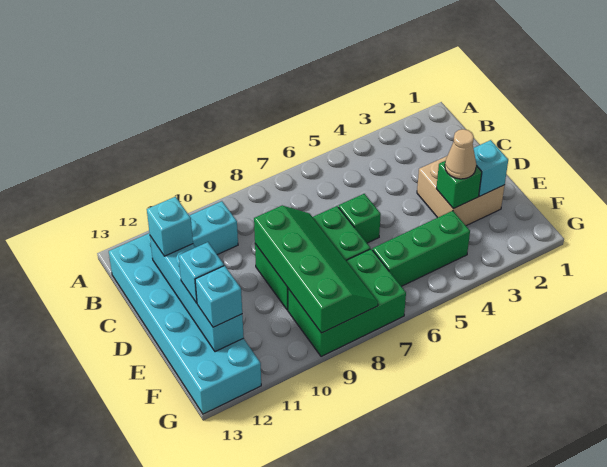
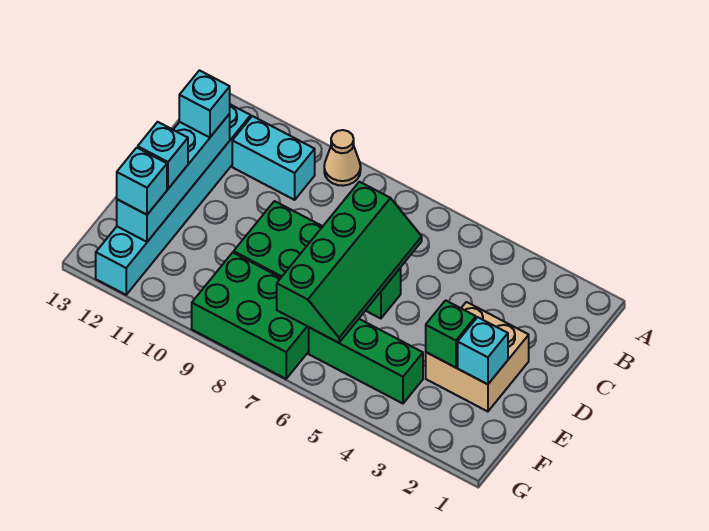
cyan 2x6 brick [109,233,261,414] -> cyan 1x6 brick [96,104,251,295]
green 2x4 slope [254,206,378,333] -> green 2x4 slope moved to [277,182,422,343]
tan 1x1 cone [445,129,476,179] -> tan 1x1 cone moved to [324,130,361,186]

